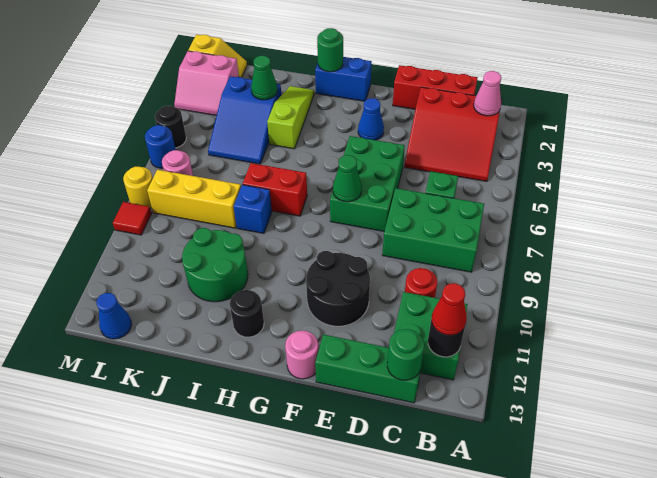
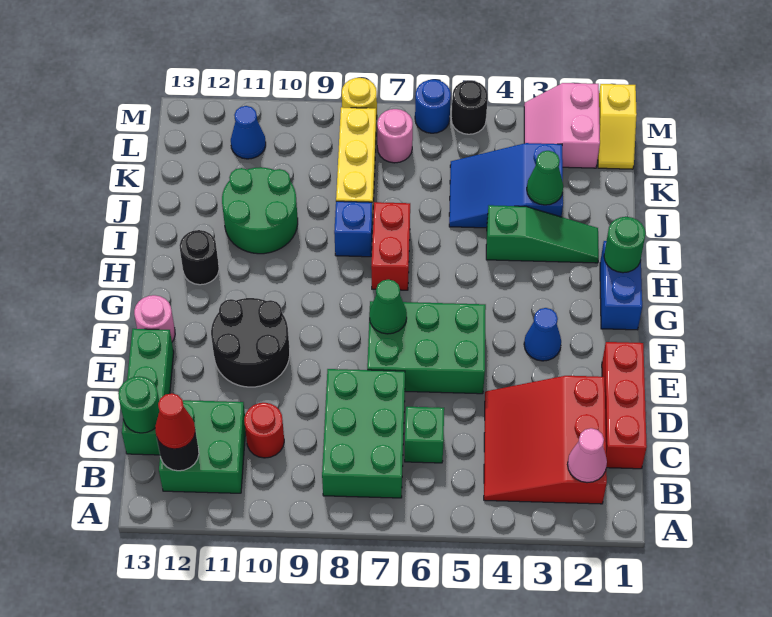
lime 1x3 slope [267,86,314,149] -> green 1x3 slope [486,205,599,263]
blue 1x1 cone [96,293,132,339] -> blue 1x1 cone moved to [231,106,266,159]
red 1x1 tile [113,202,151,235] -> none

